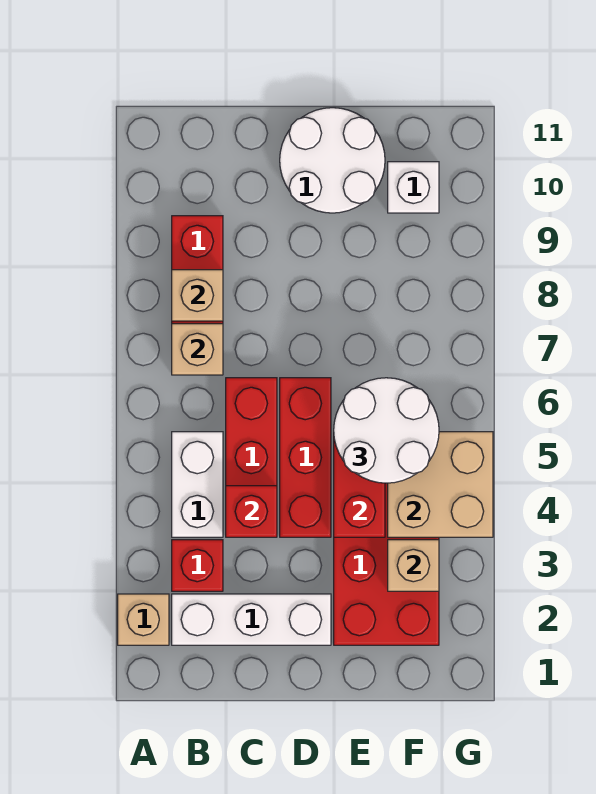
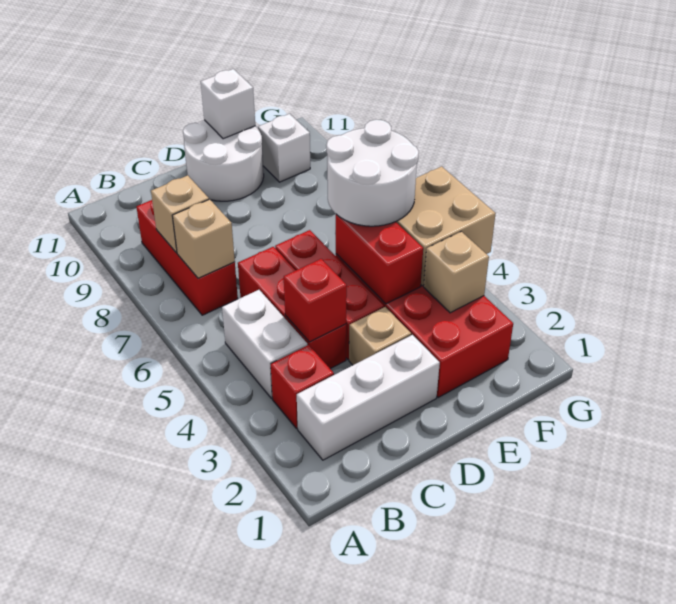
tan 1x1 brick [118,594,169,645] -> tan 1x1 brick moved to [349,307,411,365]
none -> white 1x1 brick [201,69,255,139]

